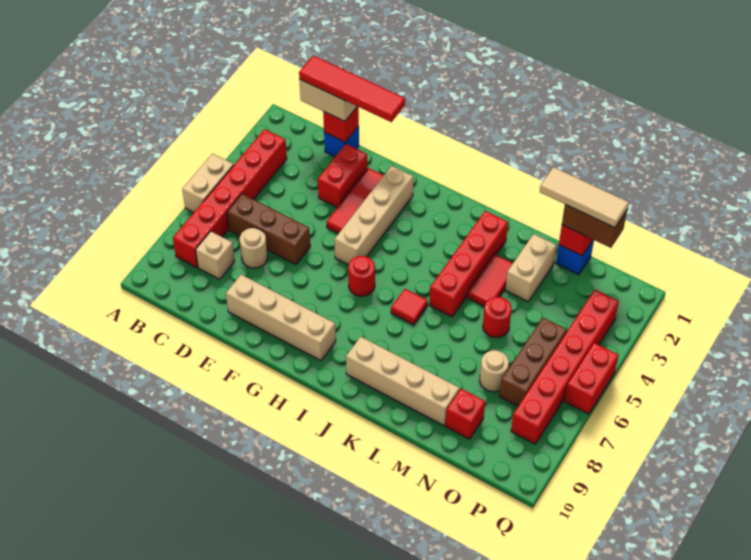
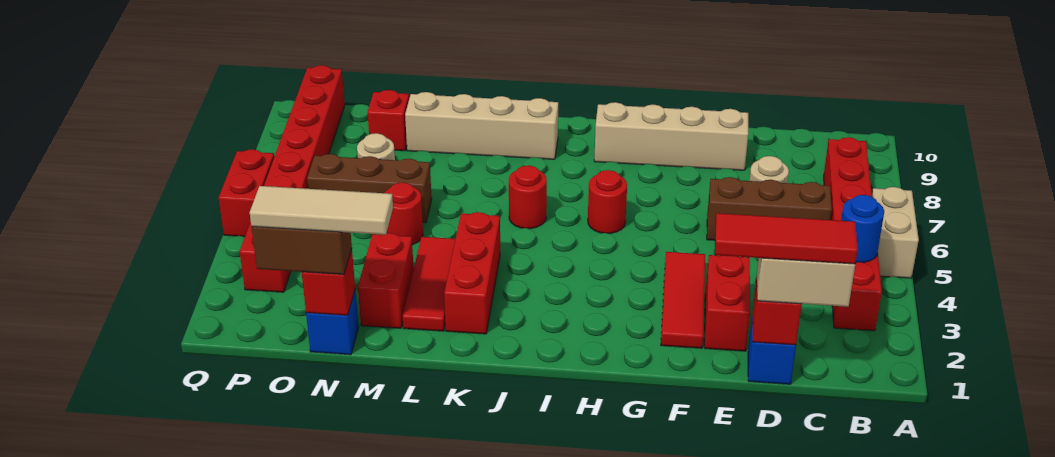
none -> blue 1x1 round brick [841,195,884,262]
red 1x4 tile [299,55,405,122] -> red 1x3 tile [715,213,858,264]
tan 1x1 brick [196,231,235,279] -> none
tan 1x4 brick [335,166,413,265] -> none
red 1x1 tile [391,289,428,325] -> red 1x1 round brick [509,165,547,229]
red 1x4 brick [429,211,508,317] -> red 1x3 brick [444,212,500,334]
red 1x2 tile [467,254,513,307] -> red 1x3 tile [403,237,455,331]
tan 1x2 brick [505,234,557,302] -> red 1x2 brick [358,233,414,328]
brown 1x3 brick [500,318,567,406] -> brown 1x3 brick turned to [307,154,432,223]
red 1x6 brick [511,290,619,444] -> red 1x8 brick [240,65,345,292]

